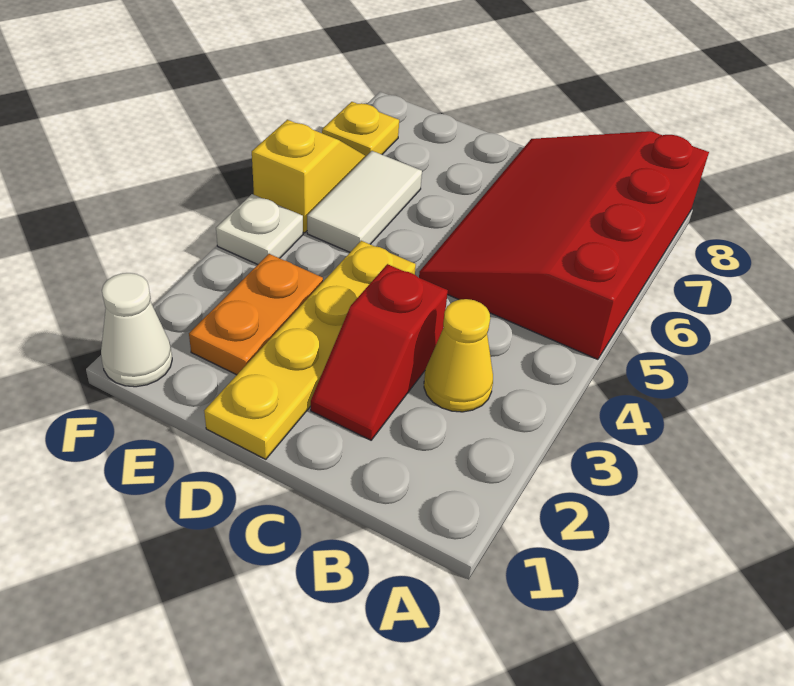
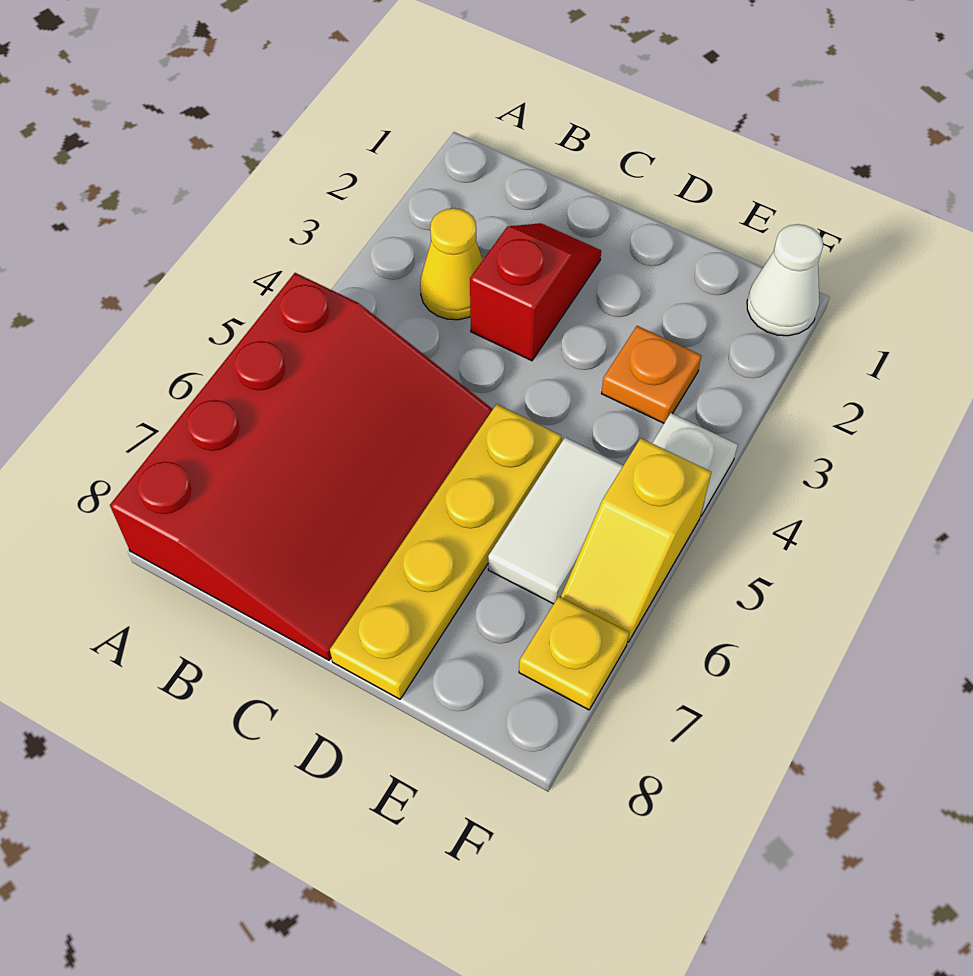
yellow 1x4 plate [204,241,416,459] -> yellow 1x4 plate moved to [330,404,561,699]
orange 1x2 plate [189,254,323,375] -> orange 1x1 plate [602,326,701,423]

